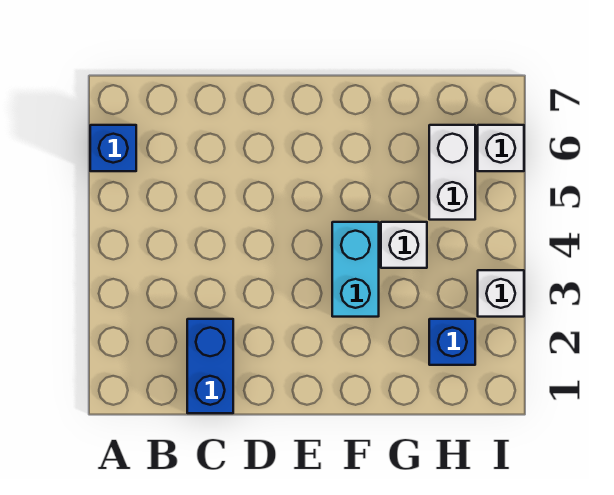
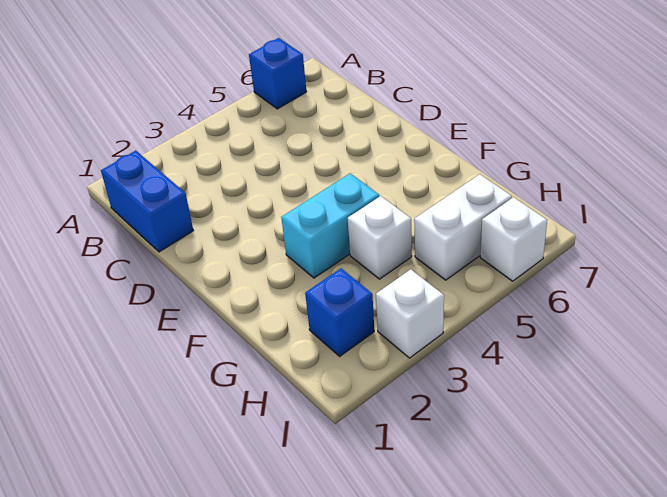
blue 1x2 brick [187,319,233,413] -> blue 1x2 brick turned to [101,151,193,252]

